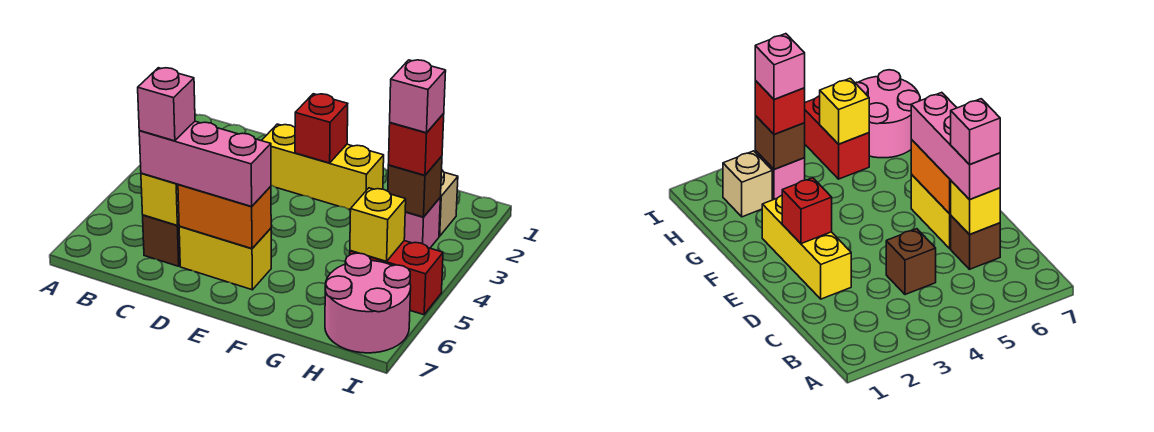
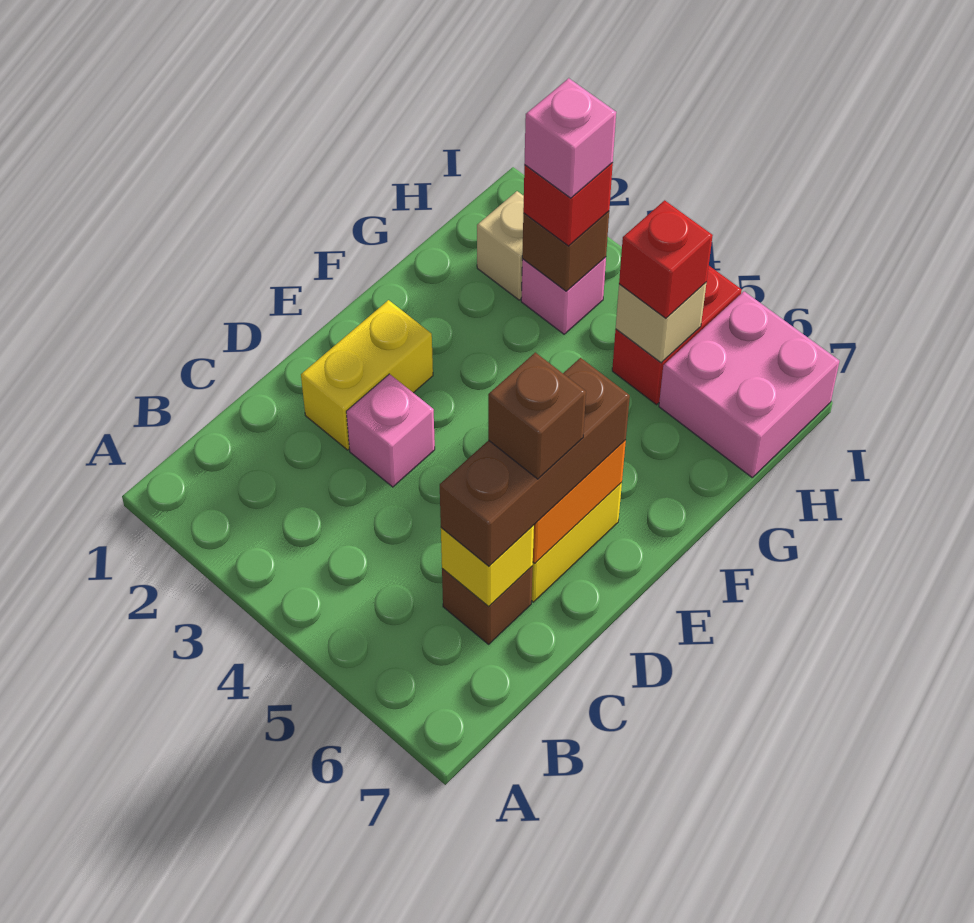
brown 1x1 brick [886,229,936,295] -> brown 1x1 brick moved to [488,352,586,479]
pink 1x3 brick [139,121,271,206] -> brown 1x3 brick [440,358,630,566]
pink 1x1 brick [138,68,195,141] -> pink 1x1 brick moved to [346,374,435,487]
yellow 1x3 brick [261,124,384,210] -> yellow 1x2 brick [301,300,433,450]
red 1x1 brick [295,94,348,163] -> red 1x1 brick moved to [619,200,713,318]
yellow 1x1 brick [350,188,406,261] -> tan 1x1 brick [616,283,706,363]
pink 2x2 round brick [325,253,411,353] -> pink 2x2 brick [659,291,839,477]

